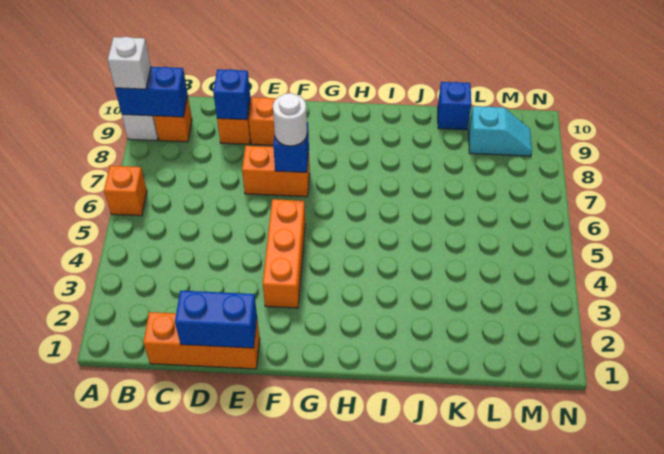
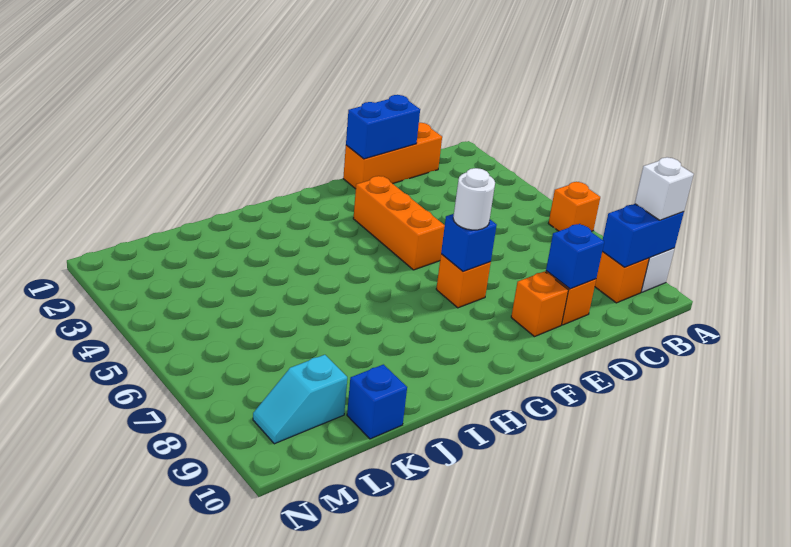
orange 1x2 brick [242,146,310,197] -> orange 1x1 brick [436,254,491,308]

